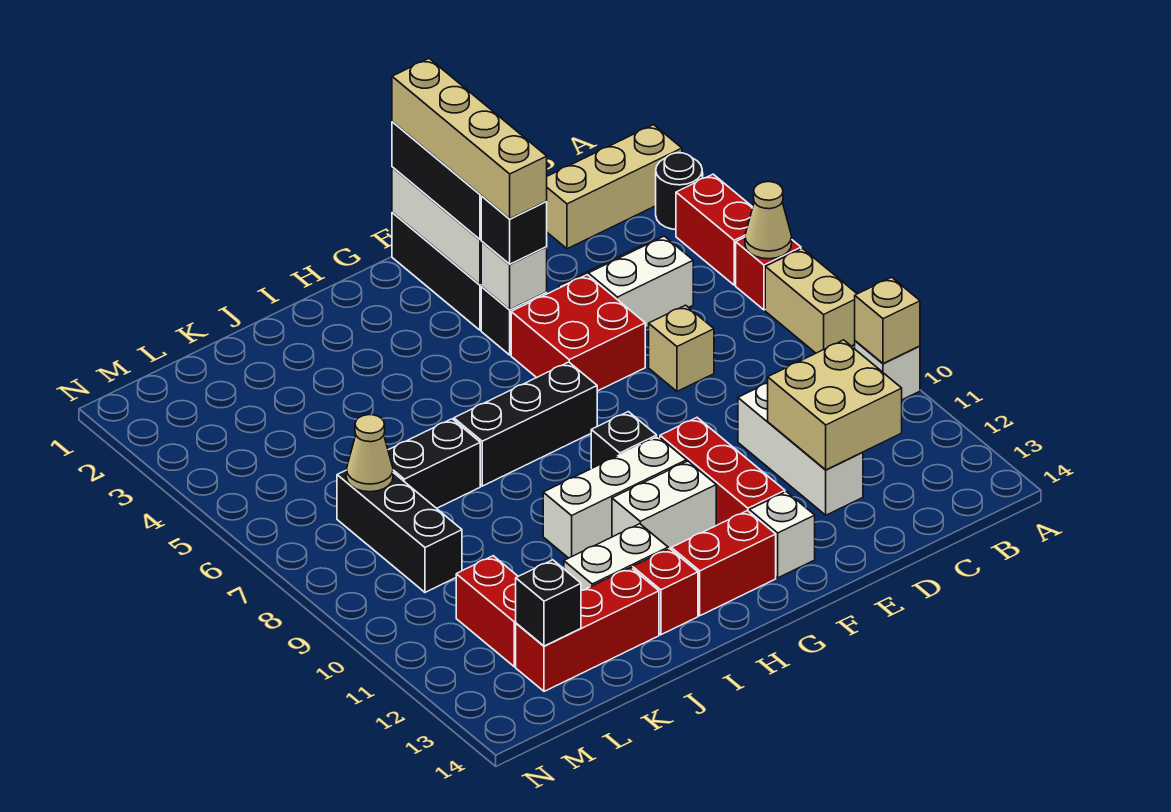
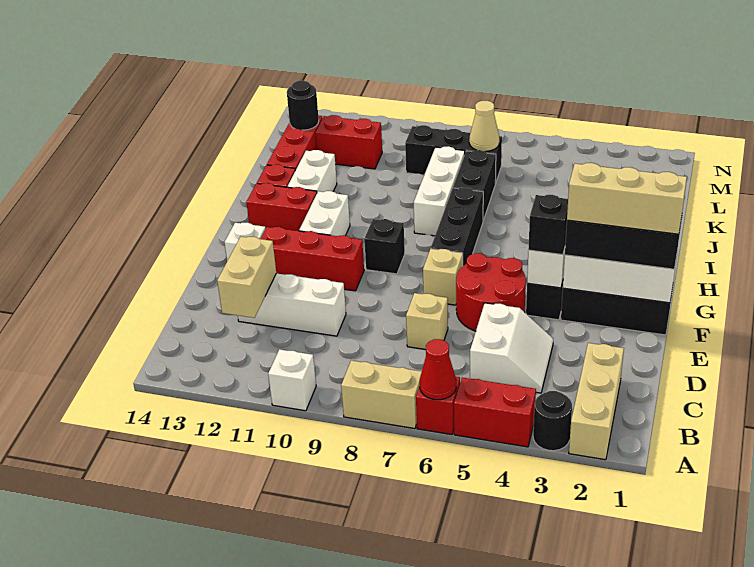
tan 1x1 cone [745,182,792,259] -> red 1x1 cone [420,339,456,400]
tan 1x1 brick [855,277,920,364] -> tan 1x1 brick moved to [423,249,463,305]
tan 2x2 brick [768,340,902,470] -> tan 1x2 brick [217,237,276,318]
red 2x2 brick [511,275,645,391] -> red 2x2 round brick [456,253,526,331]
tan 1x4 brick [392,59,547,219] -> tan 1x3 brick [567,163,687,234]
white 1x3 brick [543,436,687,558] -> white 1x3 brick moved to [414,146,465,236]
red 1x2 brick [671,511,776,616] -> red 1x2 brick turned to [246,183,317,231]
black 1x1 brick [516,560,581,646] -> black 1x1 round brick [287,81,319,130]

